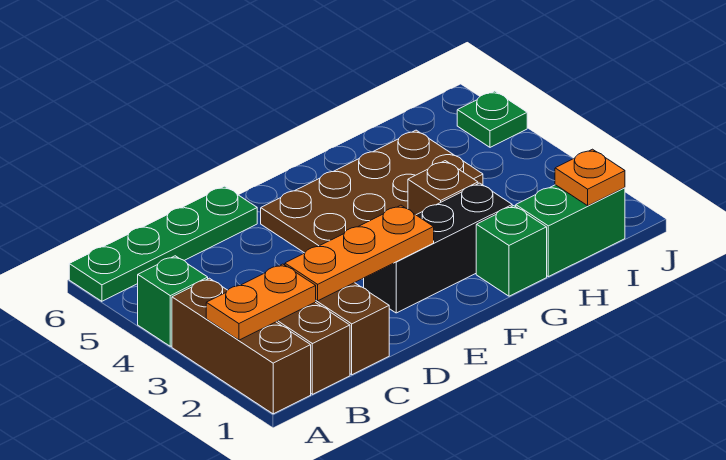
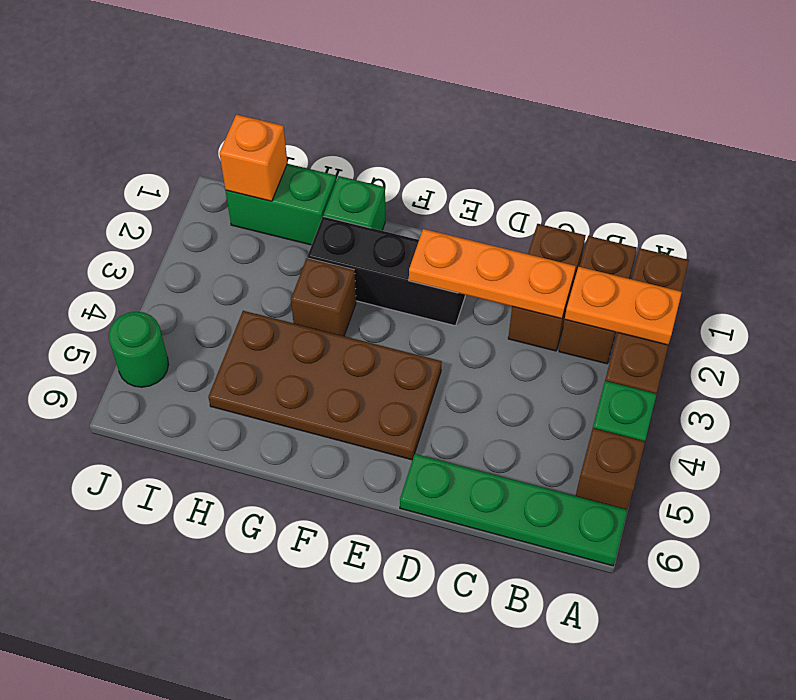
none -> brown 1x1 brick [576,428,645,510]
orange 1x1 plate [555,149,625,206] -> orange 1x1 brick [219,114,287,201]
green 1x1 plate [457,91,527,147] -> green 1x1 round brick [109,312,169,387]

